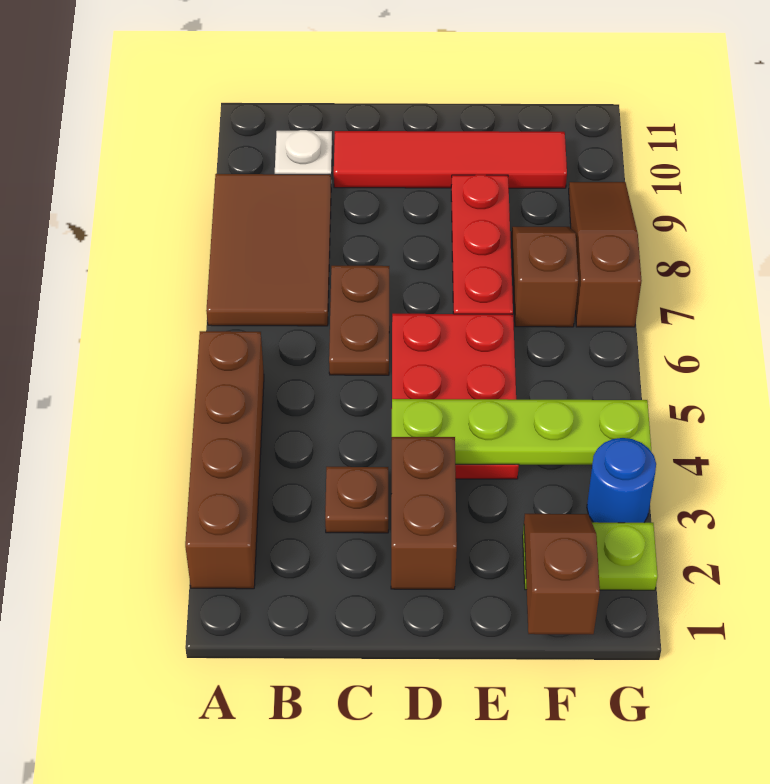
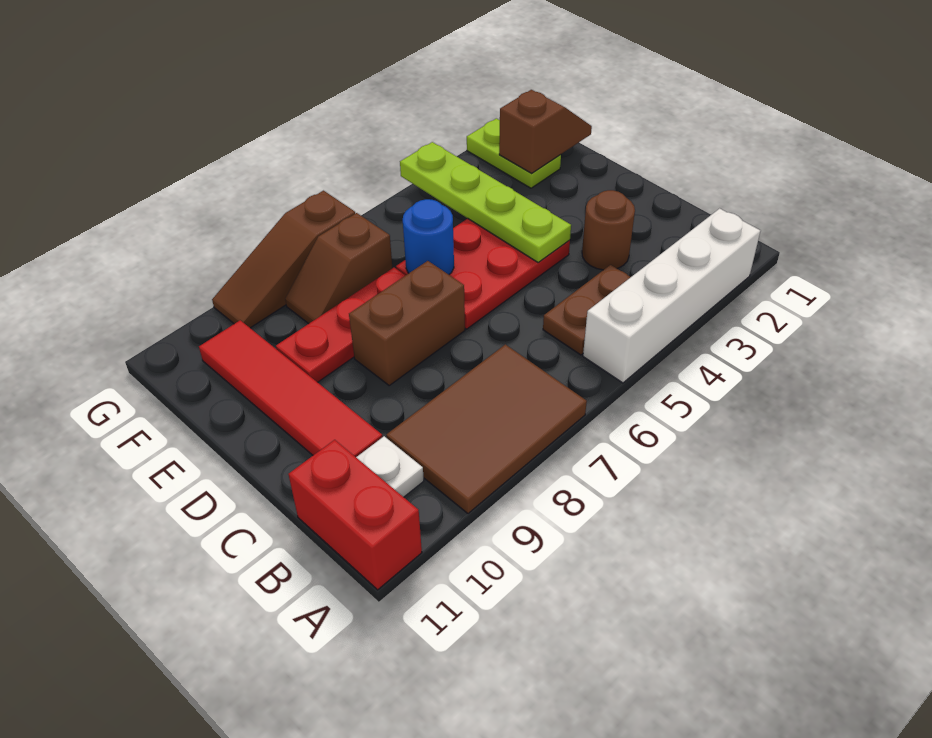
brown 1x4 brick [185,331,264,589] -> white 1x4 brick [583,208,760,383]
none -> red 1x2 brick [288,440,422,590]
brown 1x1 plate [325,467,388,533] -> brown 1x1 round brick [582,190,635,270]
brown 1x2 plate [329,266,389,375] -> brown 1x2 plate moved to [543,265,630,355]
brown 1x2 brick [391,437,457,589] -> brown 1x2 brick moved to [349,261,465,385]
brown 1x2 slope [524,514,600,634] -> brown 1x2 slope turned to [499,90,592,174]
blue 1x1 round brick [587,438,656,523] -> blue 1x1 round brick moved to [403,199,454,275]

